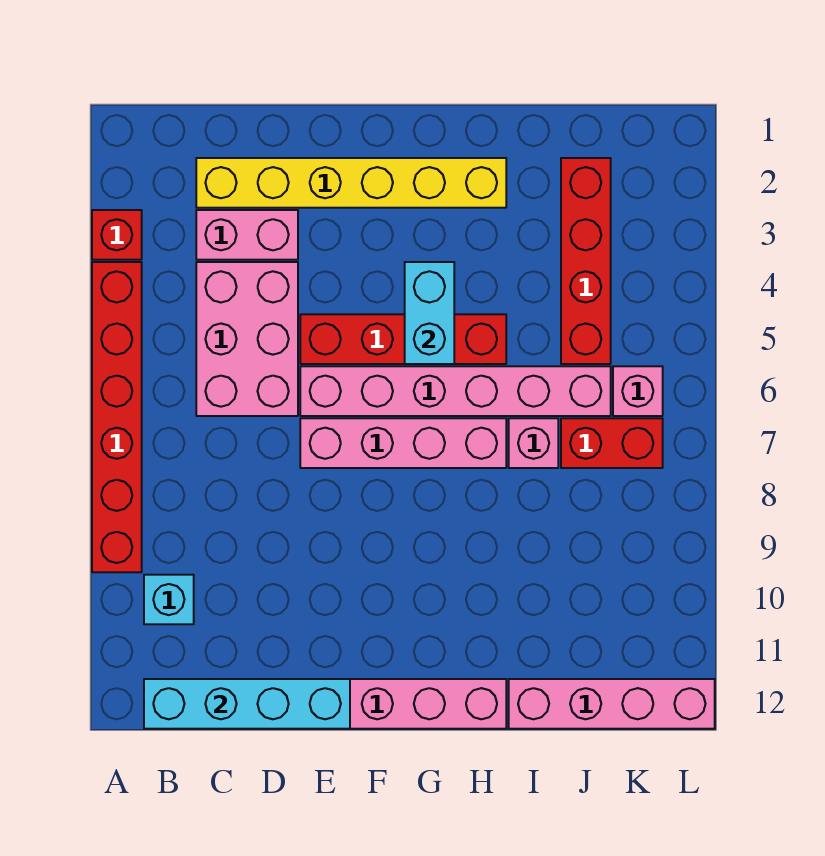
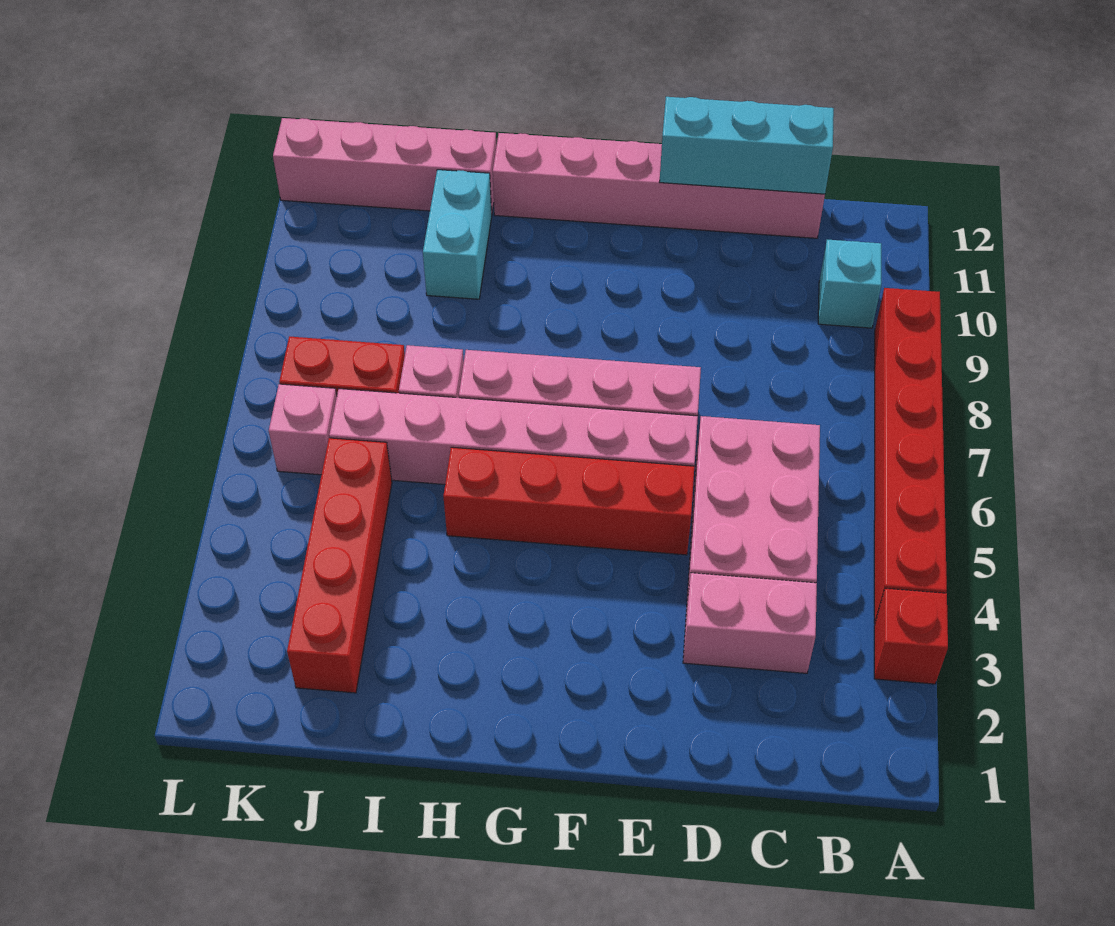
cyan 1x4 brick [144,679,350,729] -> cyan 1x3 brick [660,97,834,194]
yellow 1x6 brick [196,158,506,208] -> none
cyan 1x2 brick [405,262,454,364] -> cyan 1x2 brick moved to [423,170,492,299]

